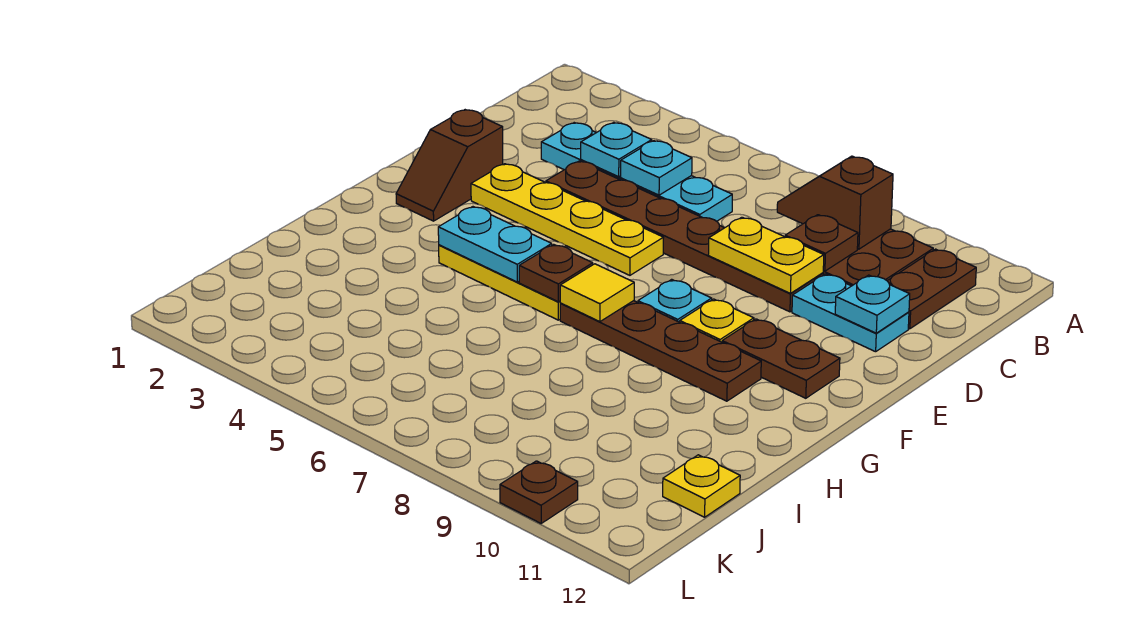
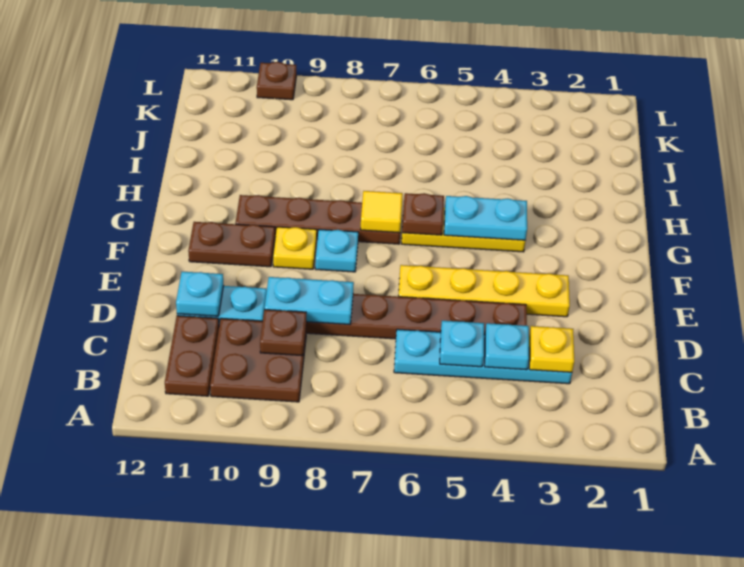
brown 1x2 slope [777,156,893,249] -> none
yellow 1x2 plate [708,217,824,293] -> cyan 1x2 plate [264,277,354,324]
brown 1x2 slope [396,110,503,221] -> none
yellow 1x1 plate [663,455,740,517] -> yellow 1x1 plate moved to [529,326,574,372]

